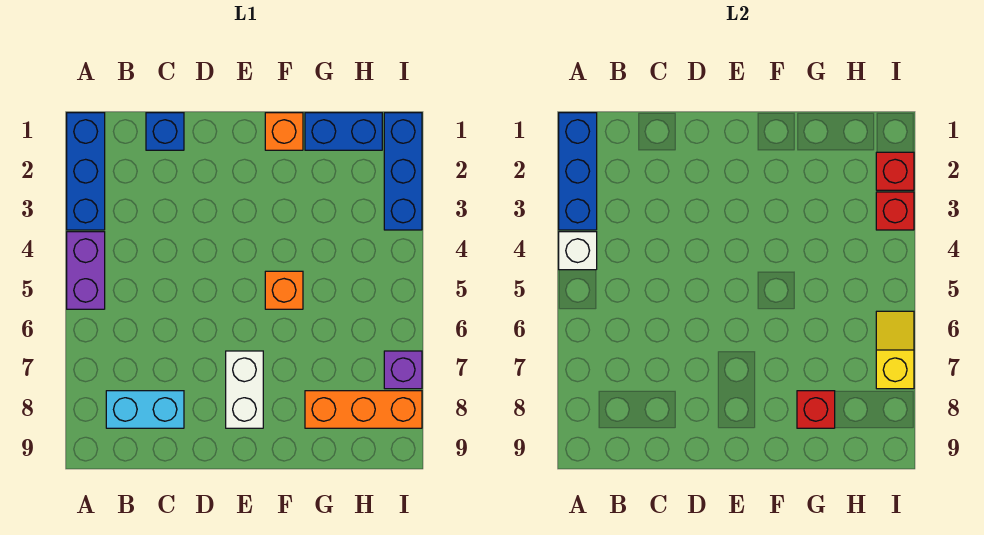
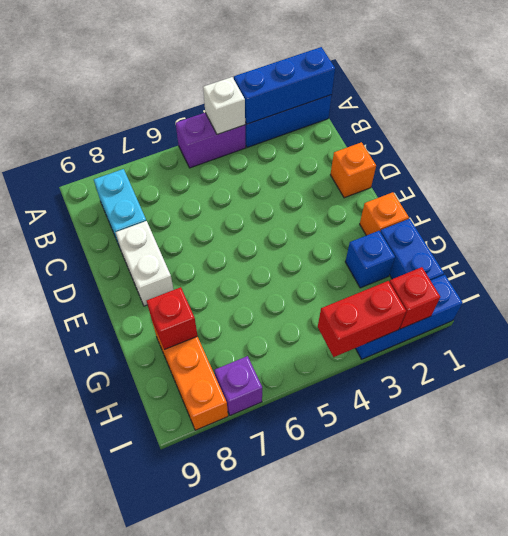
blue 1x1 brick [146,113,184,150] -> blue 1x1 brick moved to [345,231,395,288]
white 1x2 brick [226,351,263,428] -> white 1x2 brick turned to [115,221,174,306]
orange 1x1 brick [265,271,303,309] -> orange 1x1 brick moved to [330,142,376,198]
red 1x1 brick [876,192,914,230] -> red 1x2 brick [318,281,406,357]
yellow 1x2 slope [876,311,914,389] -> none

